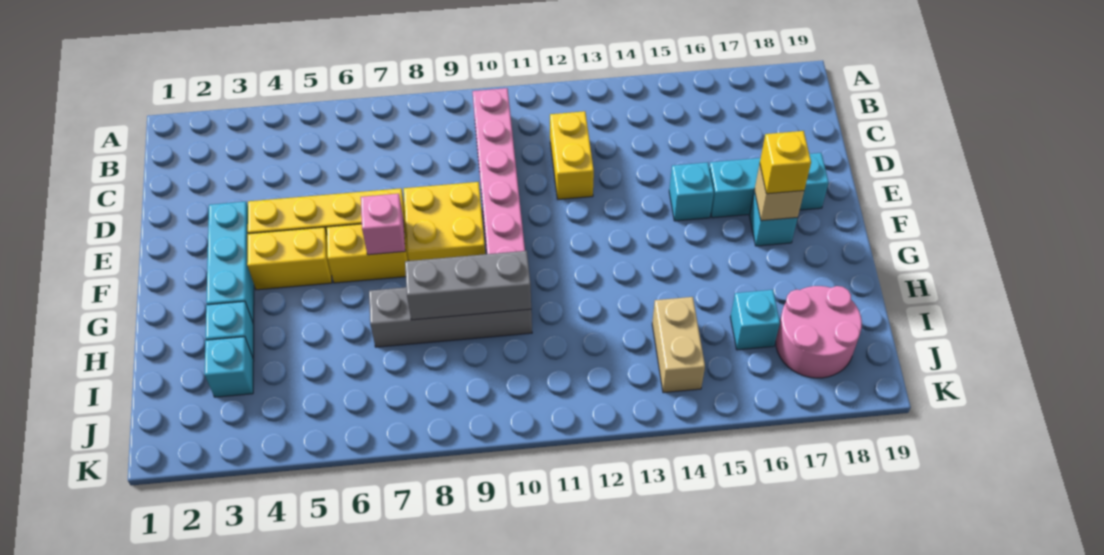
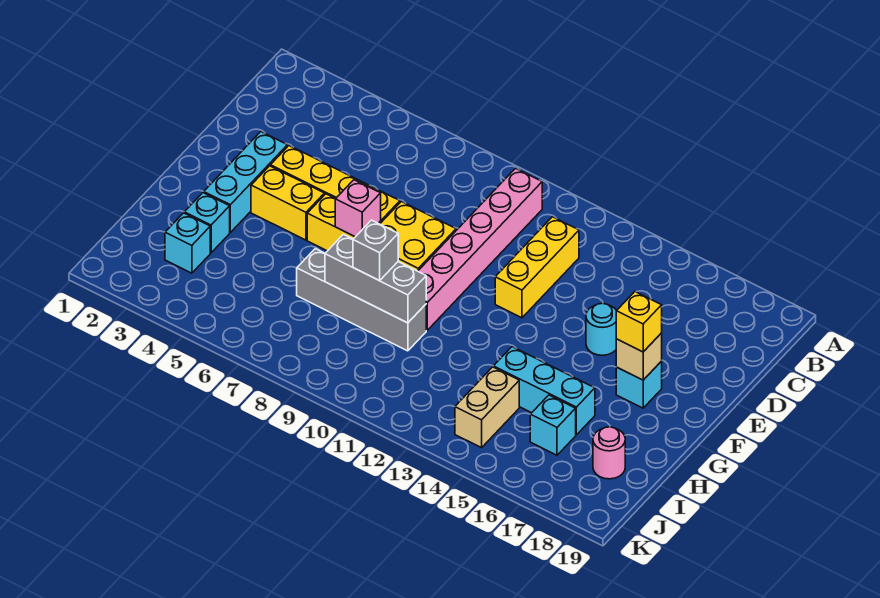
yellow 1x2 brick [550,111,594,199] -> yellow 1x3 brick [495,217,579,318]
cyan 1x1 brick [669,162,714,221] -> cyan 1x1 round brick [586,303,616,355]
cyan 1x3 brick [709,153,829,218] -> cyan 1x3 brick moved to [494,347,595,435]
none -> grey 1x1 brick [353,220,398,281]
pink 2x2 round brick [776,286,862,378] -> pink 1x1 round brick [593,427,625,479]

